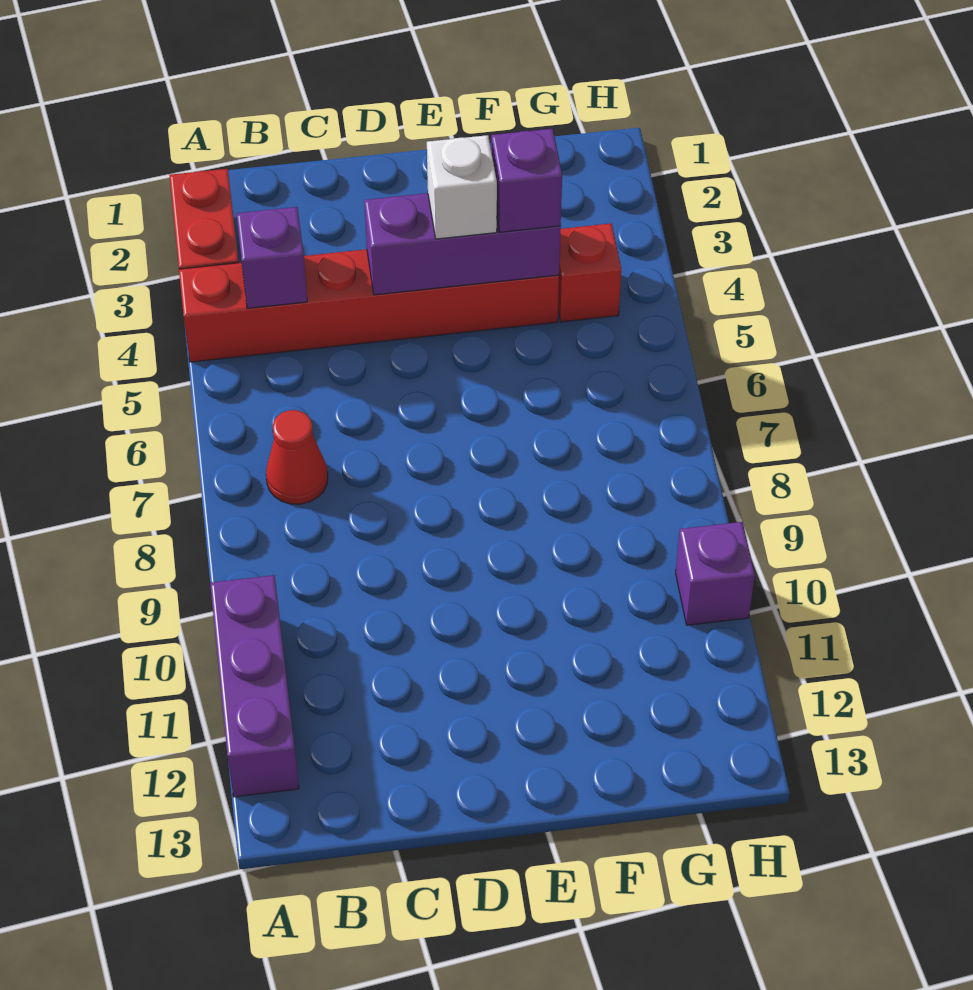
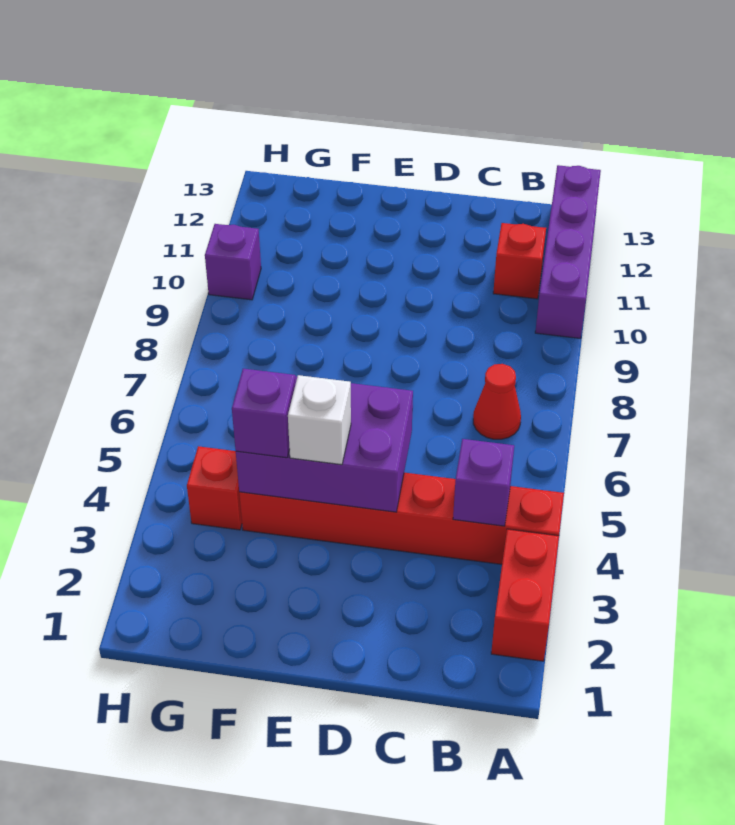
purple 1x3 brick [210,575,299,797] -> purple 1x4 brick [535,165,601,338]
none -> red 1x1 brick [493,223,546,299]
purple 1x3 brick [364,193,561,295] -> purple 2x3 brick [236,376,413,512]

